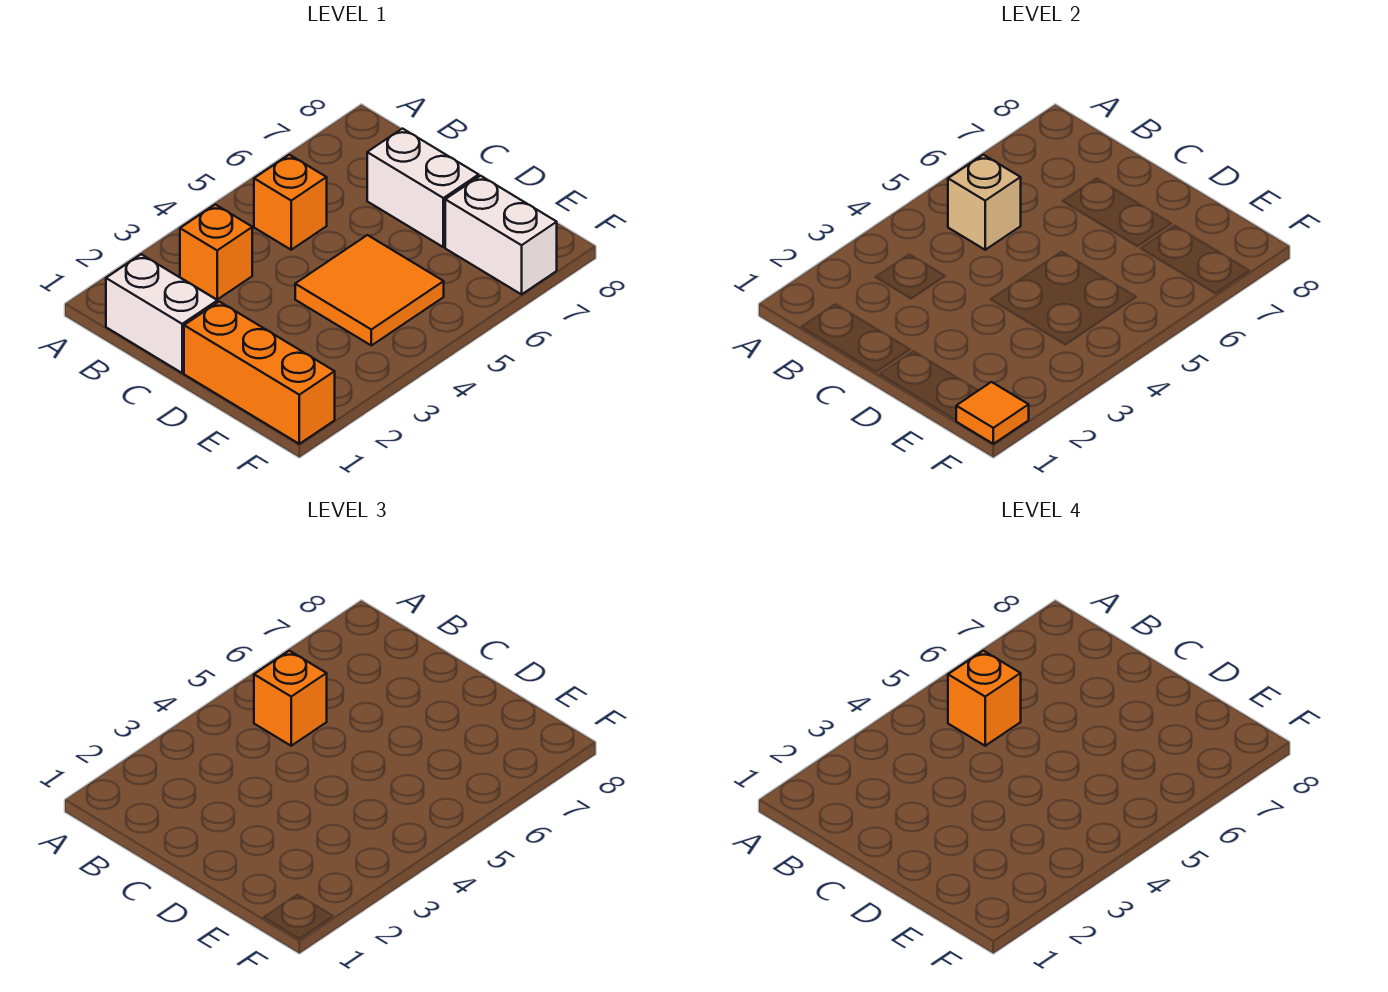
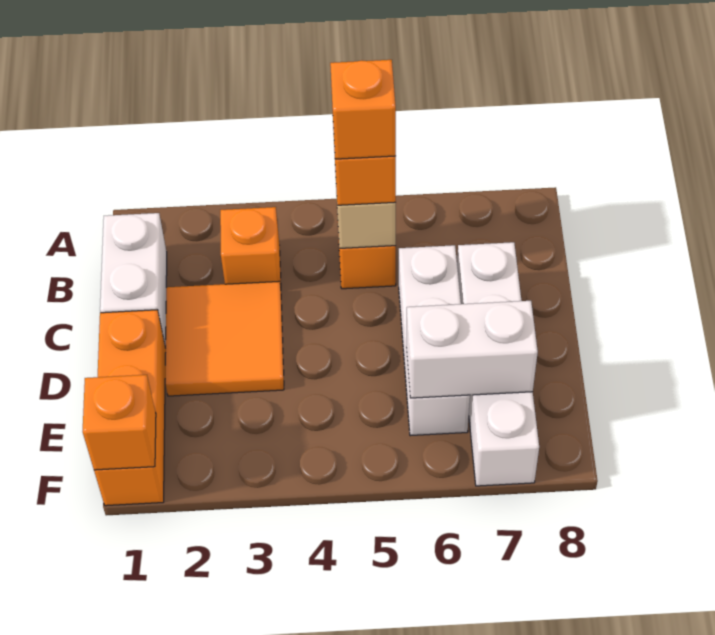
none -> white 1x3 brick [399,245,470,436]
orange 2x2 tile [295,235,444,345] -> orange 2x2 tile moved to [165,281,284,396]
none -> white 1x2 brick [406,301,538,398]
orange 1x1 tile [956,382,1029,444] -> orange 1x1 brick [83,375,156,470]

